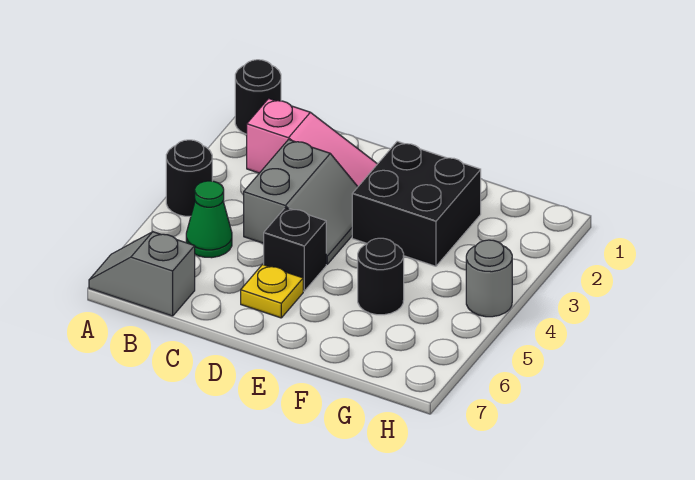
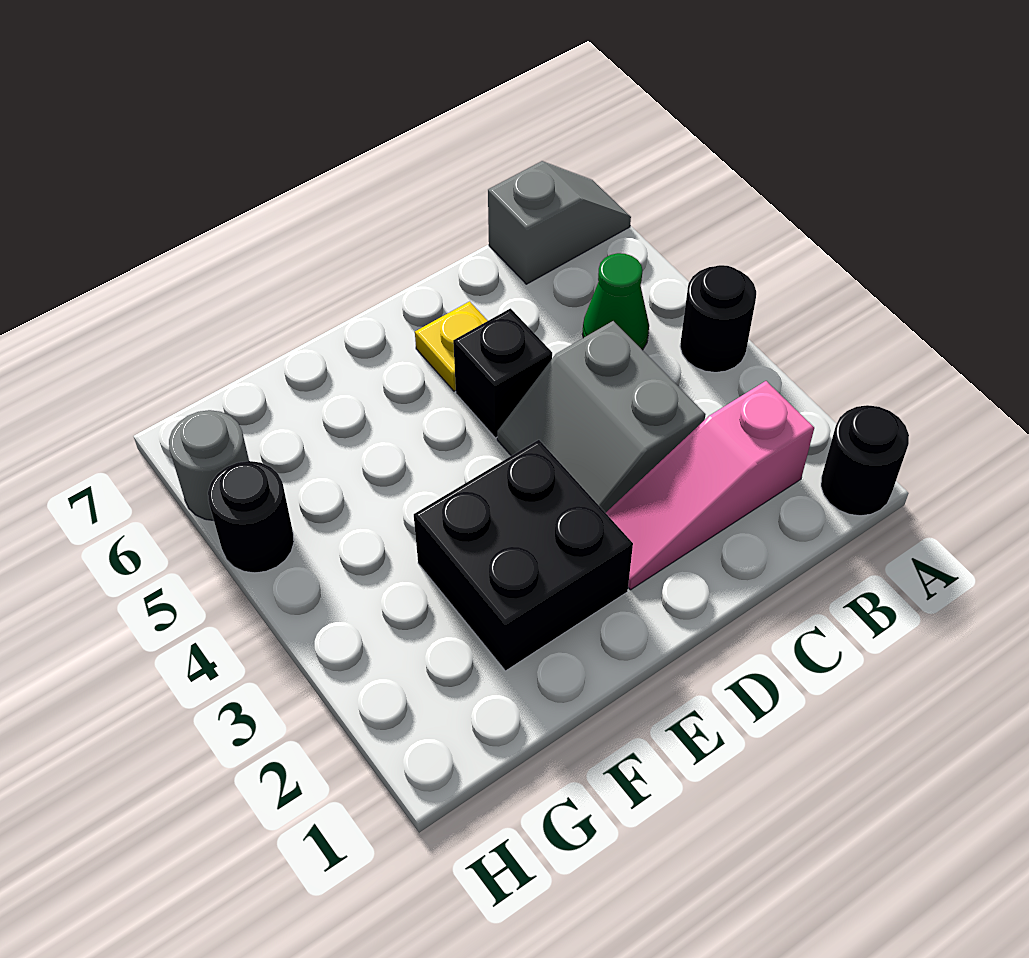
black 1x1 round brick [358,238,404,315] -> black 1x1 round brick moved to [208,461,294,573]
grey 1x1 round brick [466,240,512,317] -> grey 1x1 round brick moved to [169,410,249,520]

